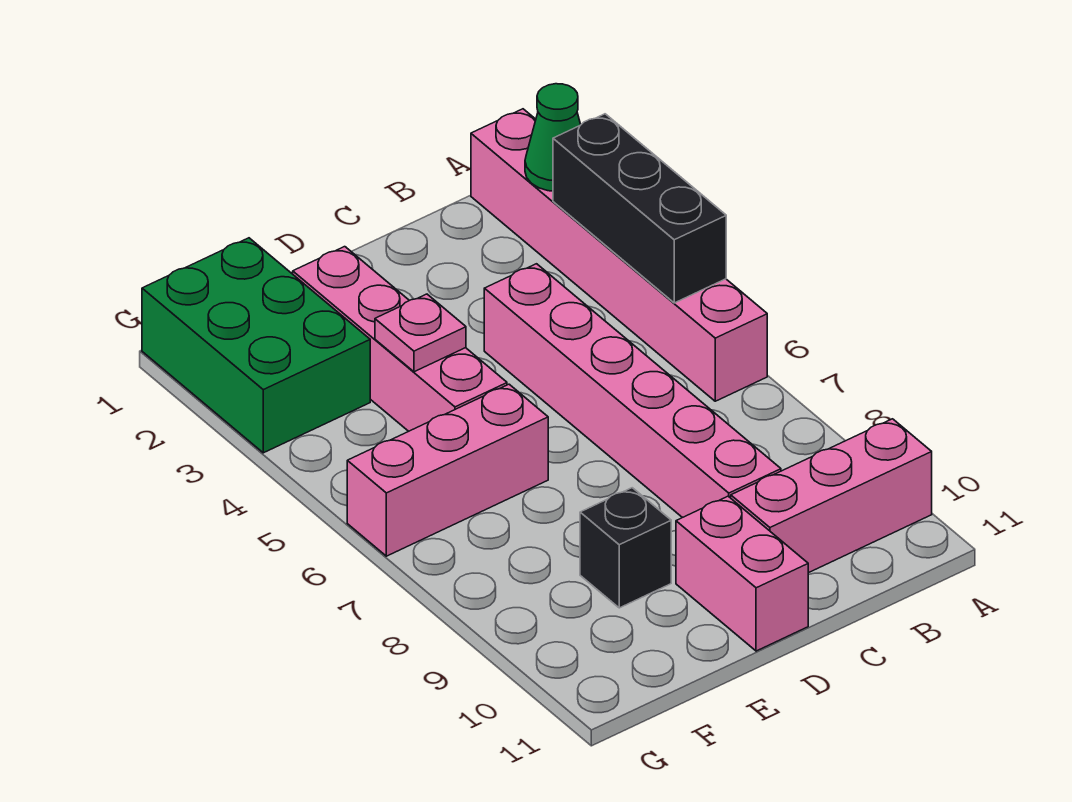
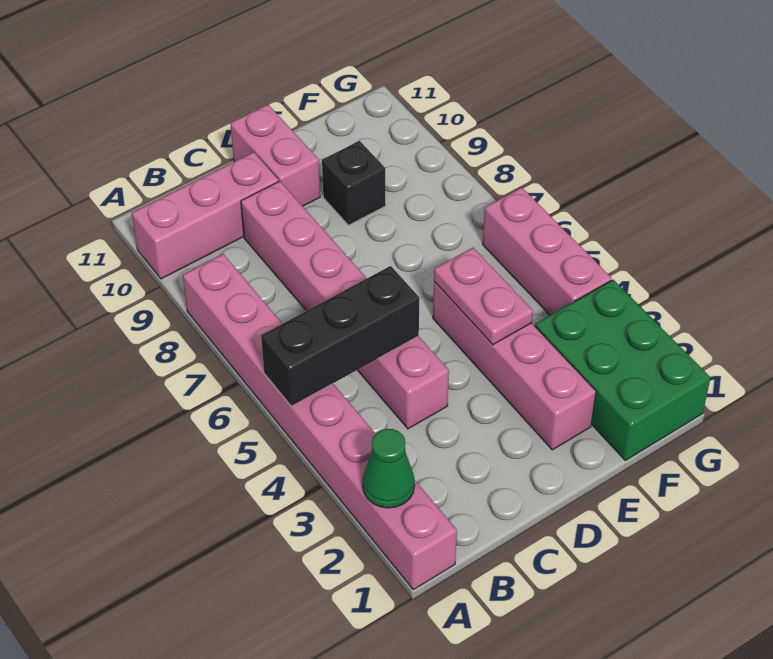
pink 1x6 brick [471,109,767,401] -> pink 1x8 brick [183,254,457,590]
black 1x3 brick [553,114,726,303] -> black 1x3 brick turned to [261,266,419,406]
pink 1x1 plate [375,294,466,372] -> pink 1x2 plate [434,248,533,345]
pink 1x3 brick [347,384,548,556] -> pink 1x3 brick turned to [483,187,612,315]

